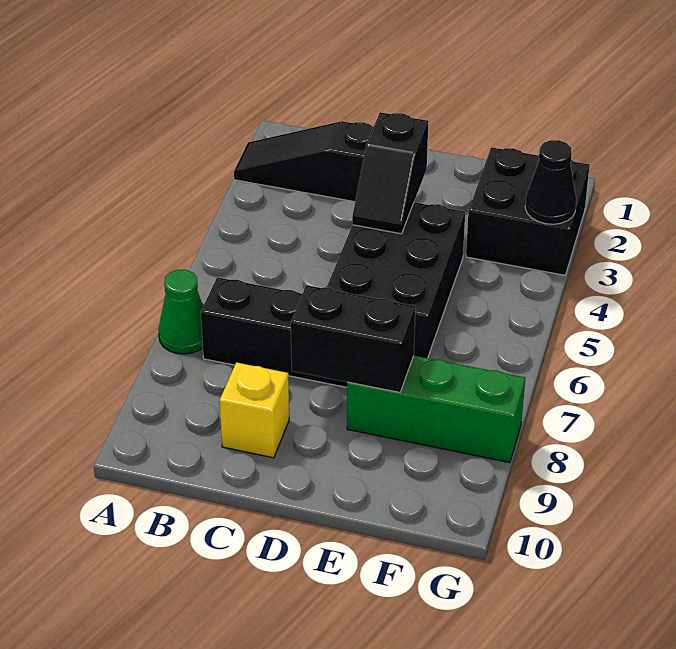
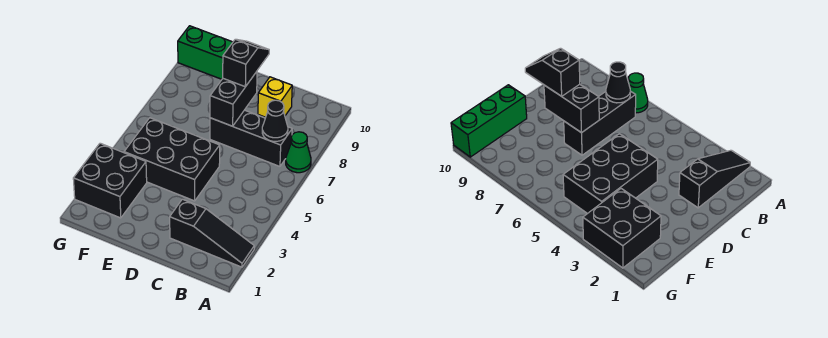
black 1x2 slope [352,112,428,234] -> black 1x2 slope moved to [223,39,269,87]
black 2x3 brick [327,202,465,358] -> black 2x3 brick turned to [124,118,220,201]
black 1x2 brick [291,285,416,392] -> black 1x2 brick turned to [210,72,257,126]
green 1x3 brick [347,356,525,463] -> green 1x3 brick moved to [178,26,233,79]
black 1x1 cone [525,140,576,224] -> black 1x1 cone moved to [262,100,288,141]

